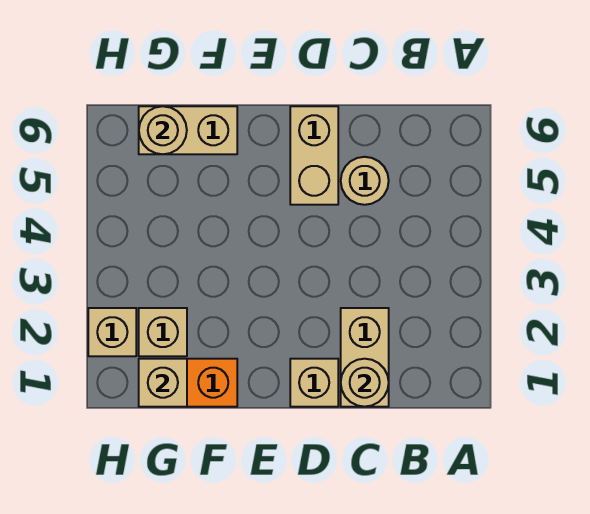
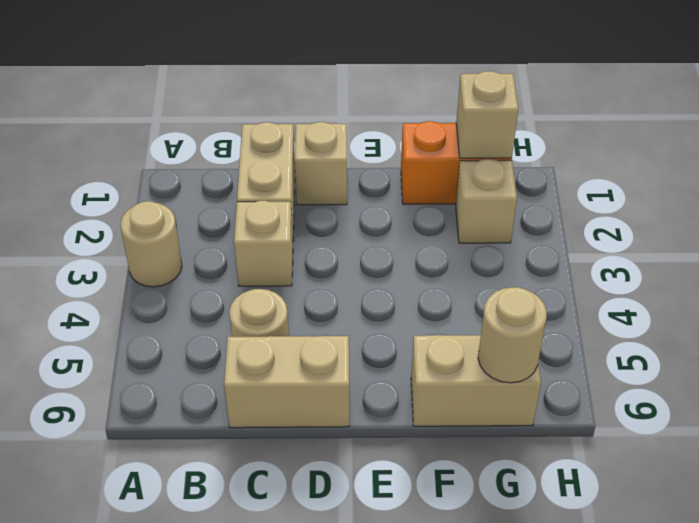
tan 1x1 round brick [341,359,389,407] -> tan 1x1 round brick moved to [120,201,182,287]
tan 1x2 brick [290,106,338,205] -> tan 1x2 brick turned to [224,336,349,428]
tan 1x1 brick [88,308,136,356] -> tan 1x1 brick moved to [234,201,293,286]

